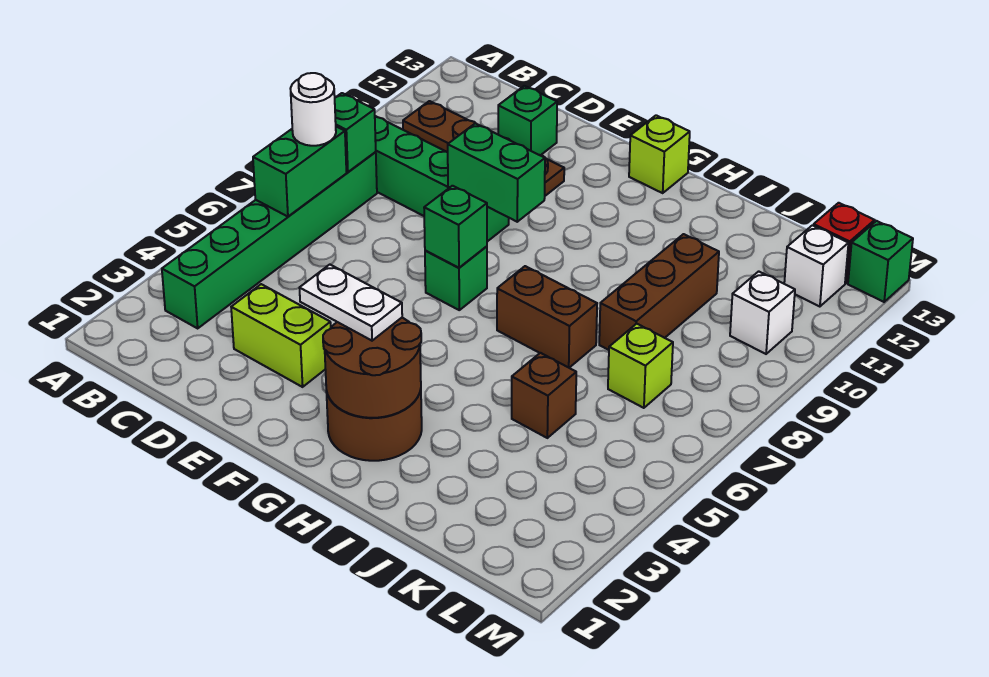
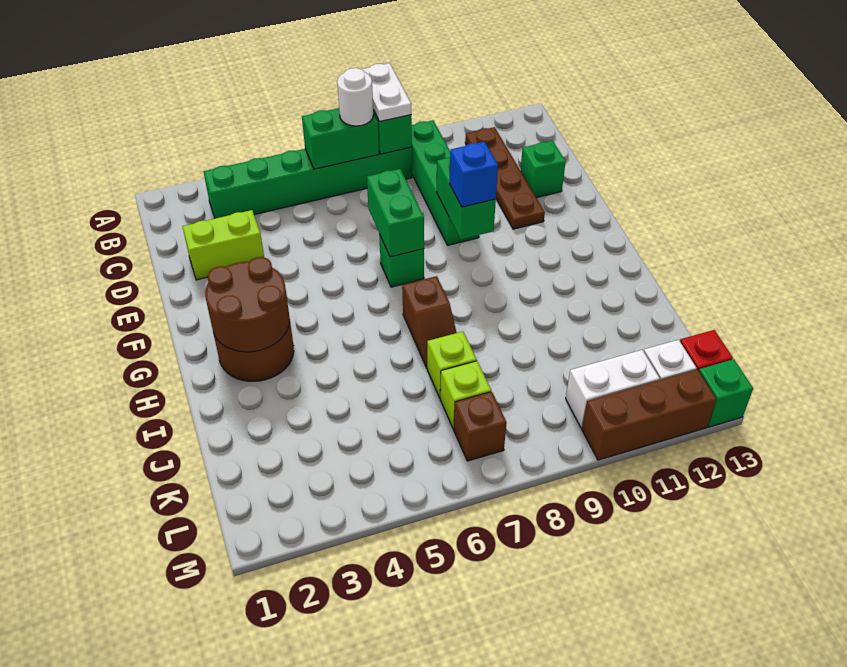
lime 1x2 brick [231,284,331,387] -> lime 1x2 brick turned to [182,210,264,280]
white 1x2 plate [300,265,402,341] -> white 1x2 plate moved to [362,63,411,122]
green 1x1 brick [424,186,487,268] -> green 1x2 brick [367,169,424,257]
none -> blue 1x1 brick [450,142,498,207]
lime 1x1 brick [629,115,690,193] -> lime 1x1 brick moved to [427,332,477,398]
brown 1x2 brick [497,266,597,368] -> brown 1x2 slope [402,276,457,368]
brown 1x1 brick [512,353,576,438] -> brown 1x1 brick moved to [454,392,507,461]
brown 1x3 brick [599,234,719,350] -> brown 1x3 brick moved to [582,370,716,460]
white 1x1 brick [730,271,795,354] -> white 1x2 brick [566,350,660,428]

